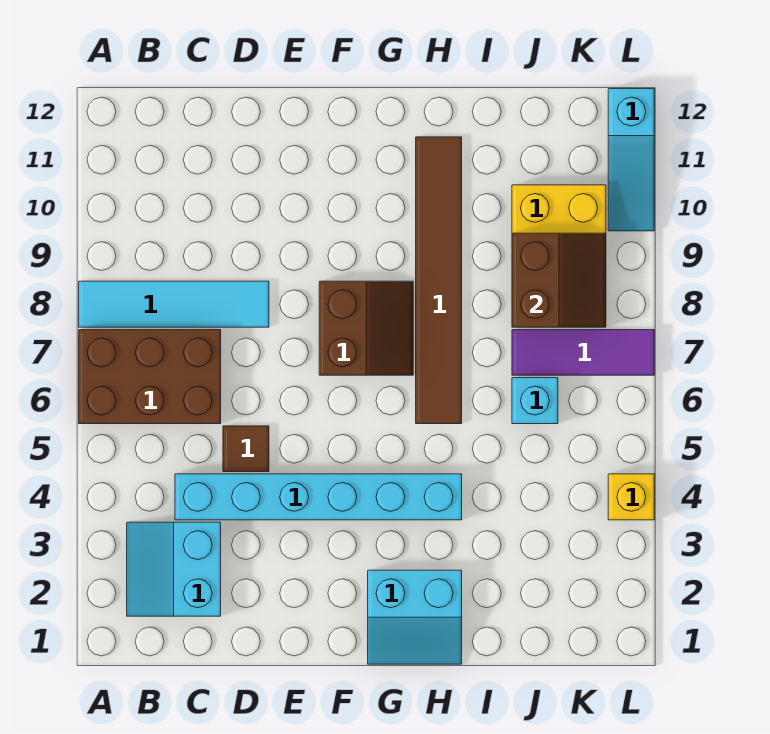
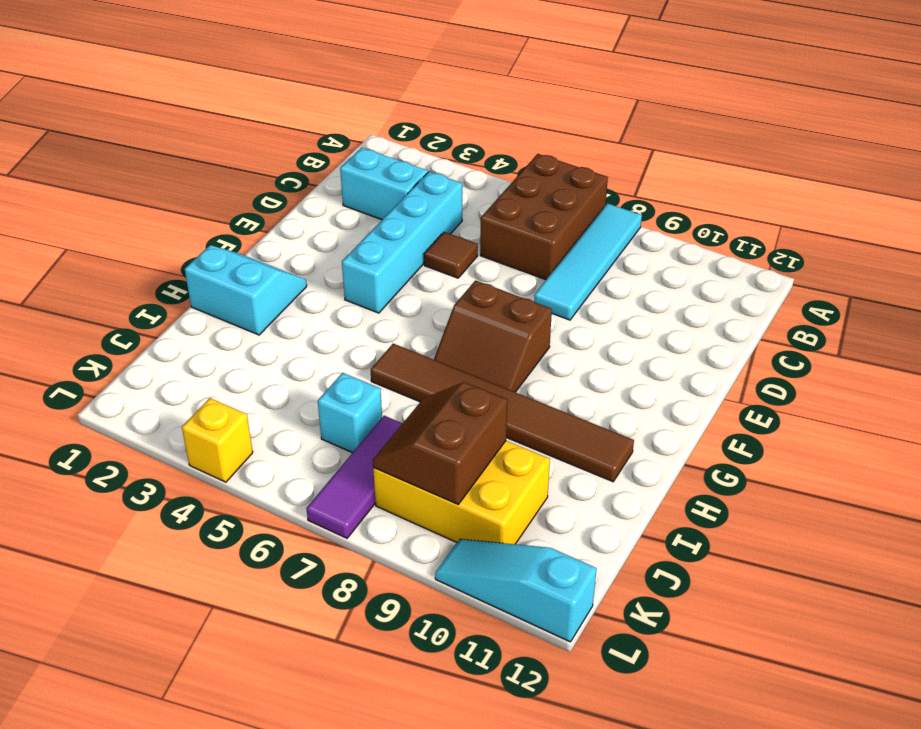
cyan 1x6 brick [175,474,462,520] -> cyan 1x4 brick [342,172,462,313]
cyan 2x2 slope [368,570,462,664] -> cyan 2x2 slope turned to [185,245,307,335]
brown 2x2 slope [512,233,606,327] -> brown 2x2 slope turned to [373,382,508,504]

